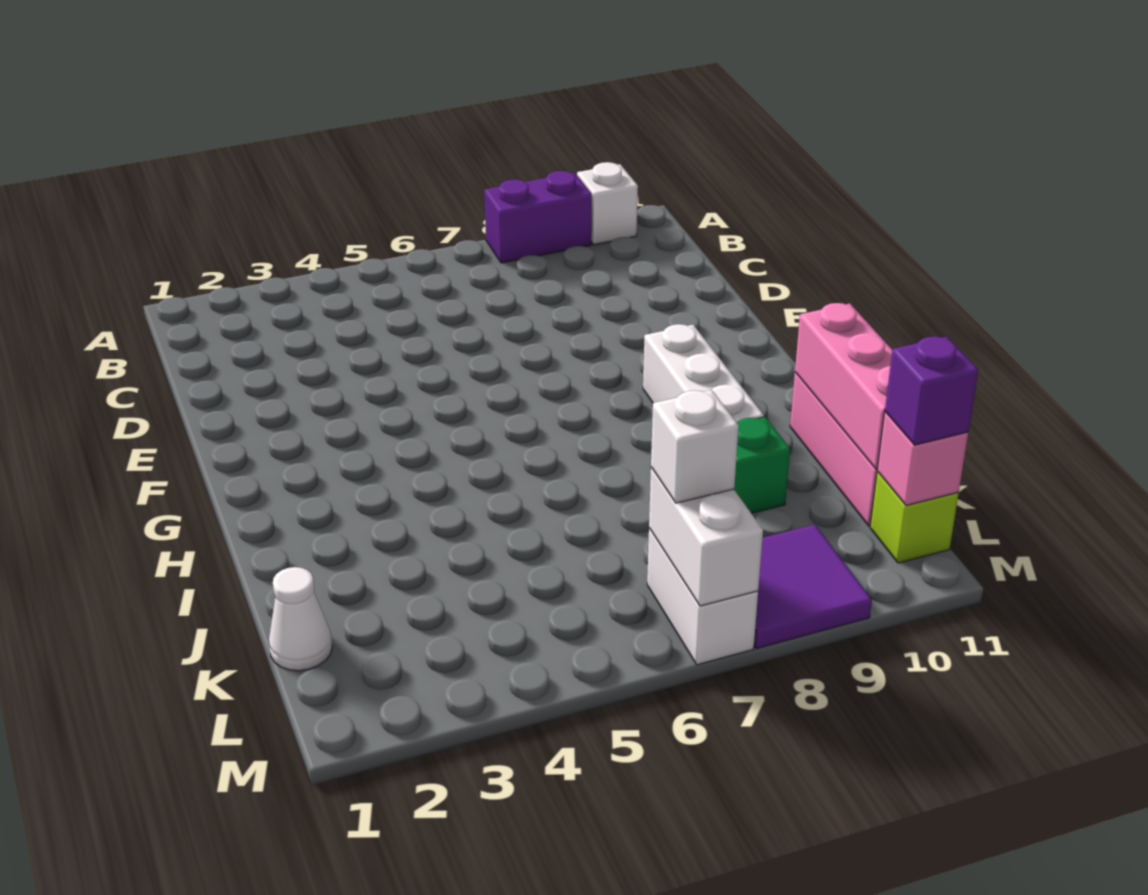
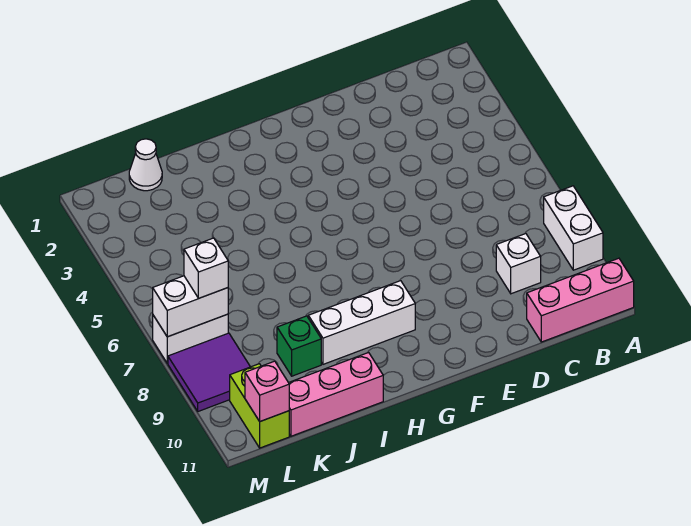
purple 1x2 brick [484,171,592,263] -> white 1x2 brick [544,186,603,270]
white 1x1 brick [577,162,638,245] -> white 1x1 brick moved to [496,234,541,294]
pink 1x3 brick [795,303,892,469] -> pink 1x3 brick moved to [527,258,634,342]
lime 1x1 brick [870,471,959,563] -> lime 1x2 brick [230,364,289,448]
purple 1x1 brick [885,337,978,445] -> none

